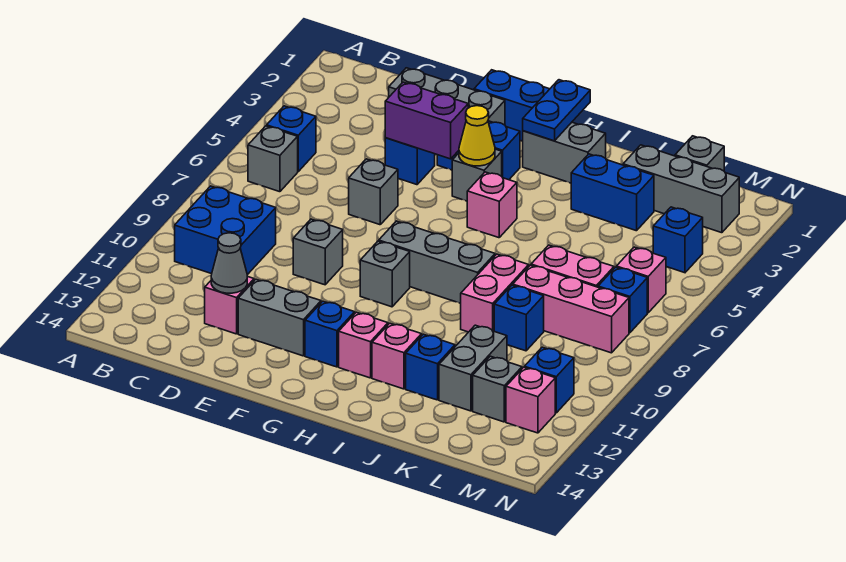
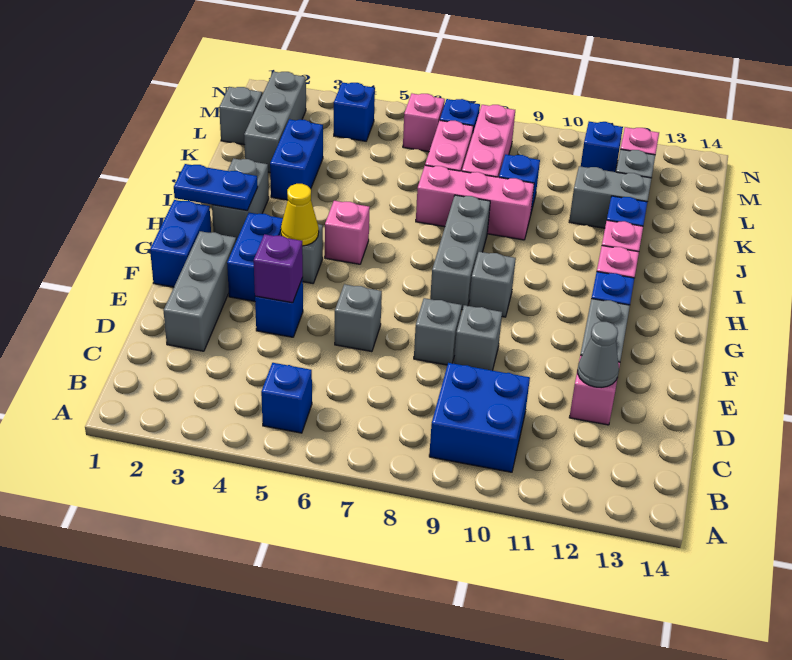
grey 1x1 brick [248,126,298,192] -> grey 1x1 brick moved to [414,298,462,365]
purple 1x2 brick [385,82,468,159] -> purple 1x1 brick [254,234,303,303]
pink 1x2 brick [460,254,529,332] -> pink 1x3 brick [416,165,534,240]

